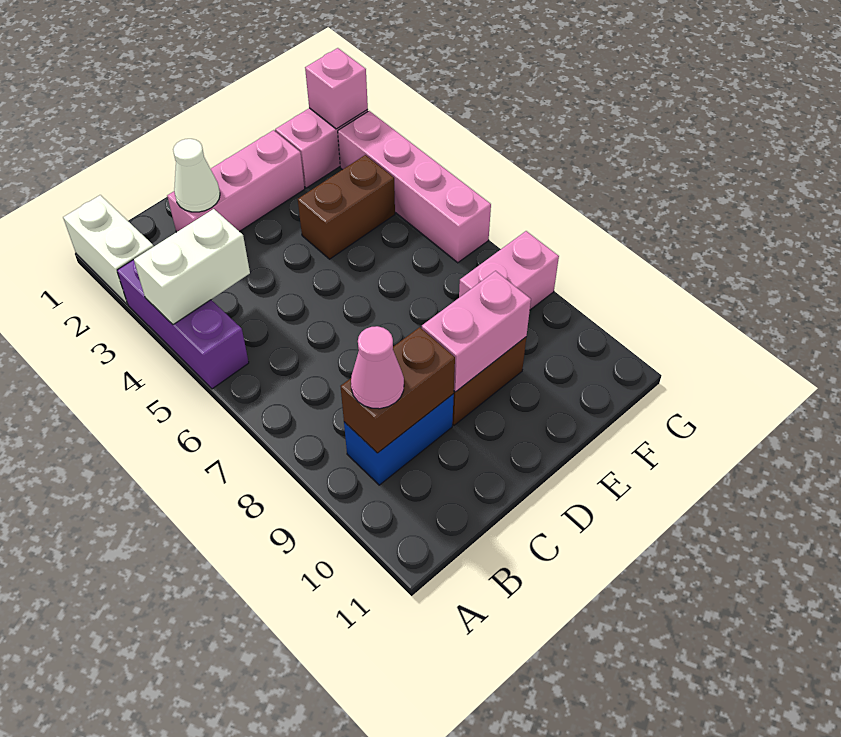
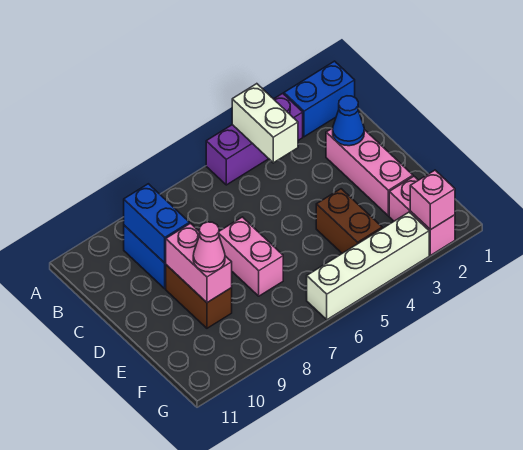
white 1x2 brick [63,195,154,304] -> blue 1x2 brick [284,61,355,137]
brown 1x2 brick [340,327,455,453] -> blue 1x2 brick [124,184,189,263]
pink 1x1 cone [351,326,404,409] -> pink 1x1 cone moved to [193,222,225,272]
white 1x1 cone [173,139,220,212] -> blue 1x1 cone [333,96,364,146]
pink 1x2 brick [459,231,559,310] -> pink 1x2 brick moved to [219,217,283,296]
pink 1x4 brick [338,111,491,263] -> white 1x4 brick [307,212,429,320]

